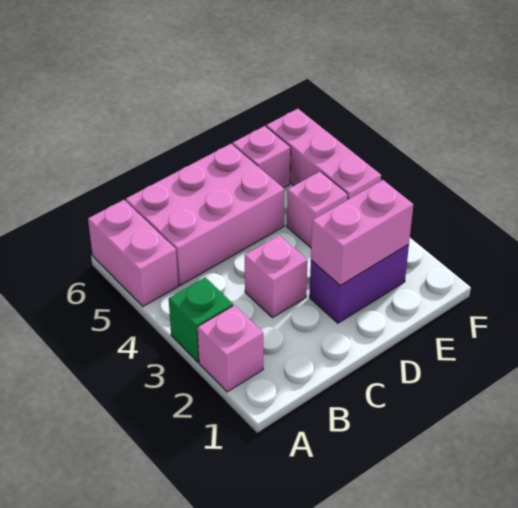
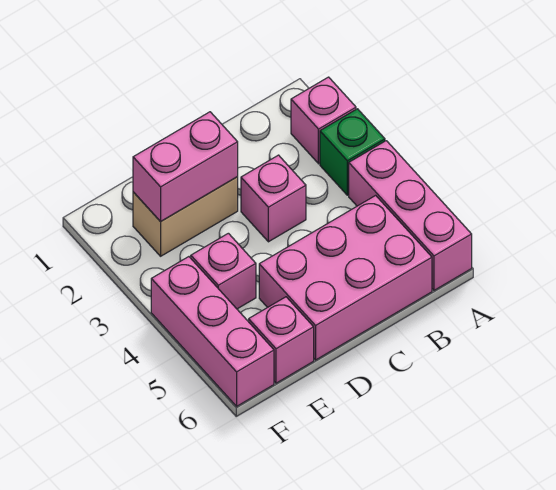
pink 1x2 brick [88,200,178,306] -> pink 1x3 brick [349,141,472,290]
purple 1x2 brick [309,244,409,323] -> tan 1x2 brick [133,177,238,256]

